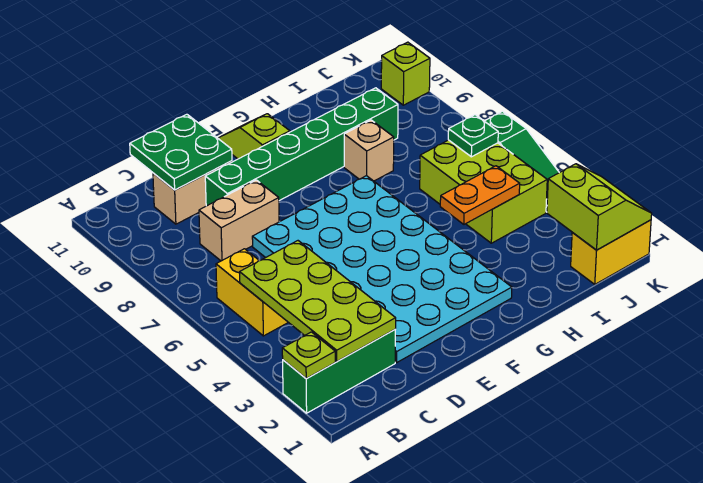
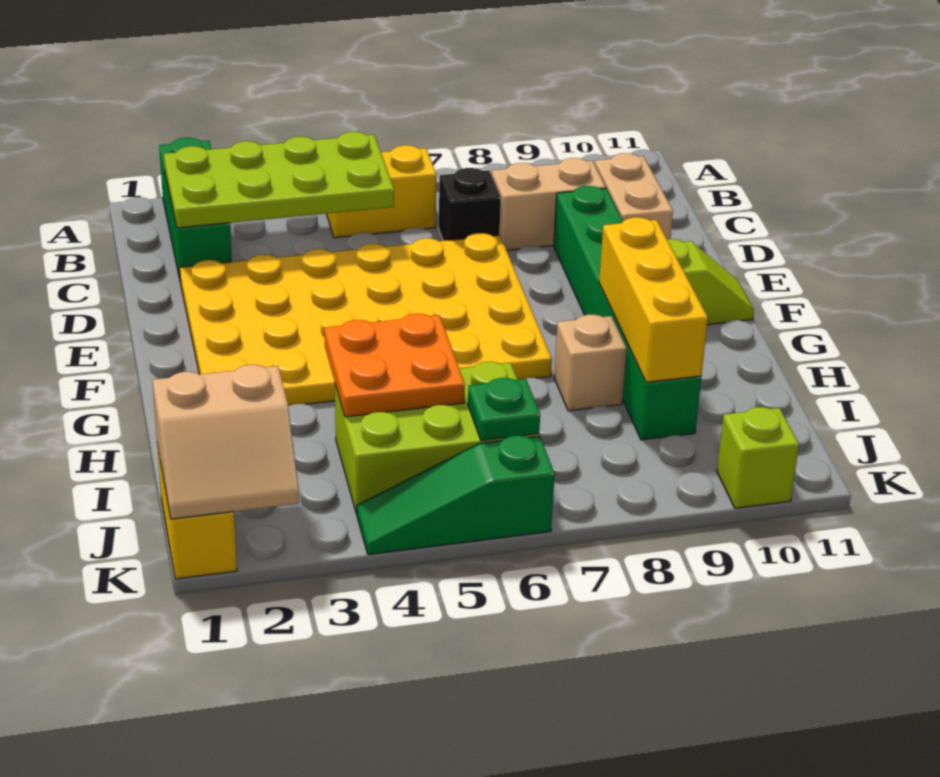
lime 1x1 plate [282,332,335,379] -> none
none -> black 1x1 brick [439,168,501,241]
tan 1x2 brick [199,180,279,261] -> tan 1x2 brick turned to [492,158,606,250]
green 2x2 plate [130,114,232,190] -> none
cyan 4x6 plate [252,176,512,362] -> yellow 4x6 plate [180,233,552,406]
none -> yellow 1x3 brick [599,217,708,382]
orange 1x2 plate [440,166,520,224] -> orange 2x2 plate [324,314,465,417]
lime 2x2 slope [547,164,652,250] -> tan 2x2 slope [152,365,299,519]

